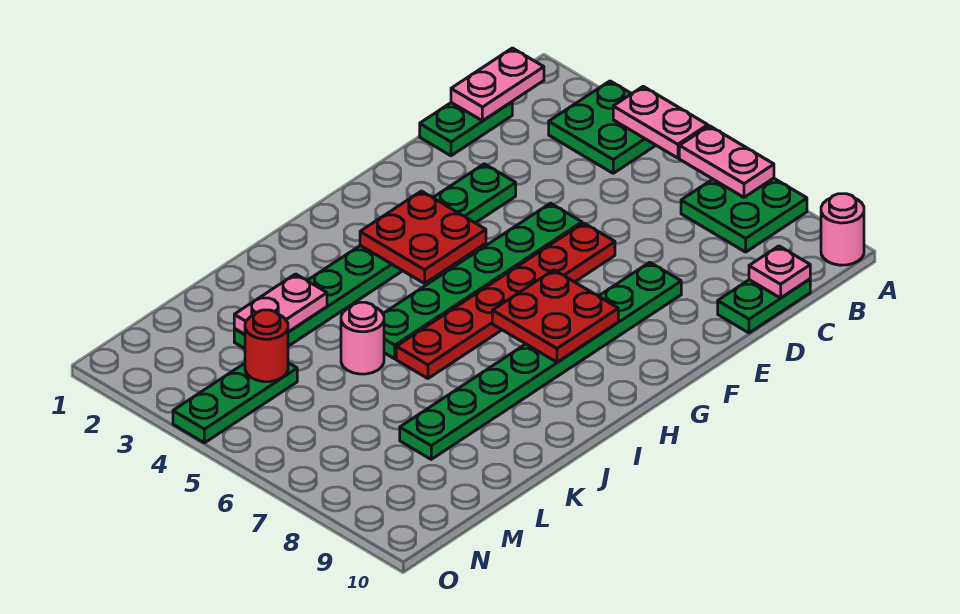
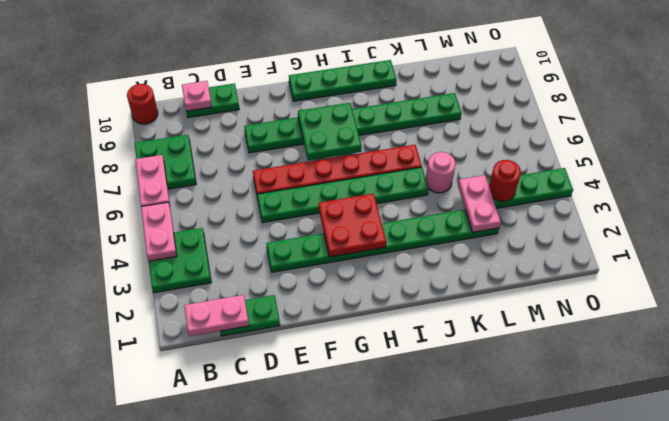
pink 1x1 round brick [821,194,864,265] -> red 1x1 round brick [127,84,158,124]
red 2x2 plate [492,270,618,362] -> green 2x2 plate [298,103,361,160]
none -> green 1x4 plate [289,60,396,101]
pink 1x2 plate [234,274,327,334] -> pink 1x2 plate turned to [458,175,501,232]

